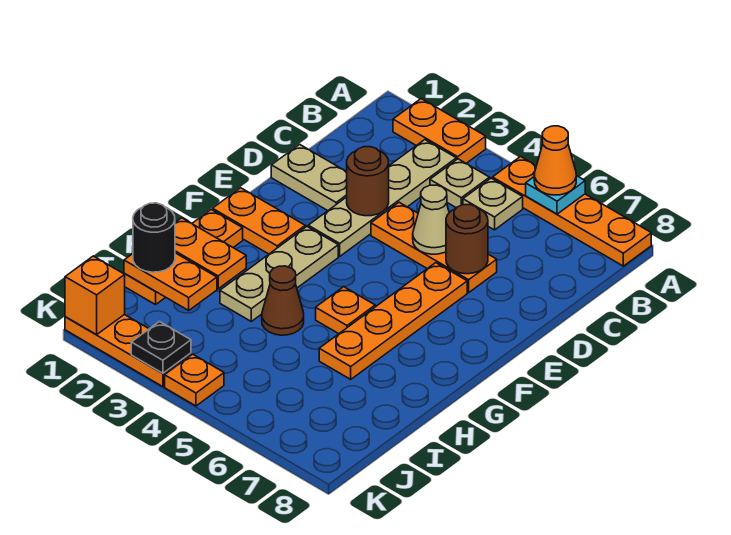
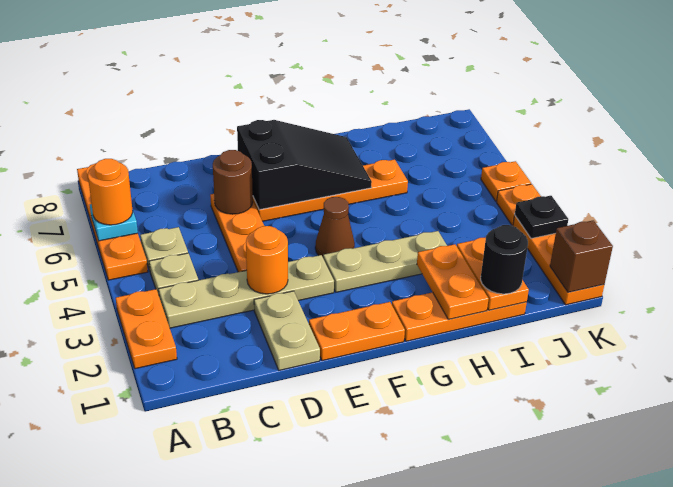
orange 1x1 cone [534,126,576,195] -> orange 1x1 round brick [88,159,133,225]
brown 1x1 round brick [347,147,389,216] -> orange 1x1 round brick [246,226,288,294]
tan 1x1 cone [413,185,449,254] -> none
none -> black 2x3 slope [237,120,372,210]
orange 1x2 plate [213,188,305,254] -> orange 1x2 plate turned to [309,302,405,361]
orange 1x1 plate [316,287,375,334] -> orange 1x1 plate moved to [481,161,531,201]
brown 1x1 cone [262,266,304,335] -> brown 1x1 cone moved to [315,197,355,257]
orange 1x1 brick [65,256,125,335] -> brown 1x1 brick [550,220,613,292]

